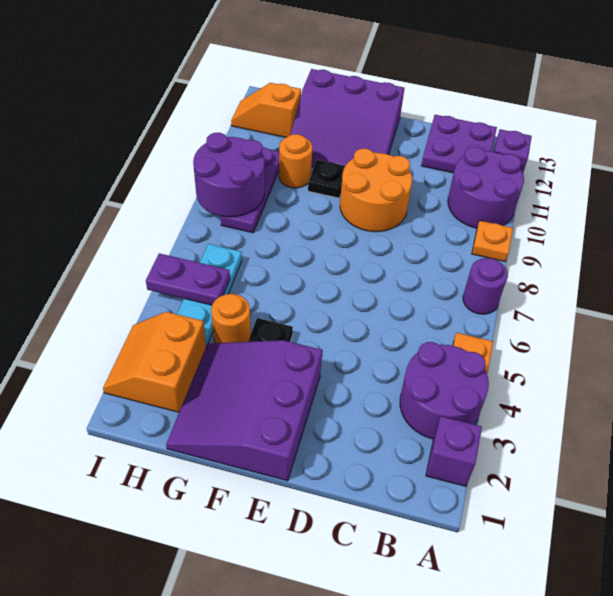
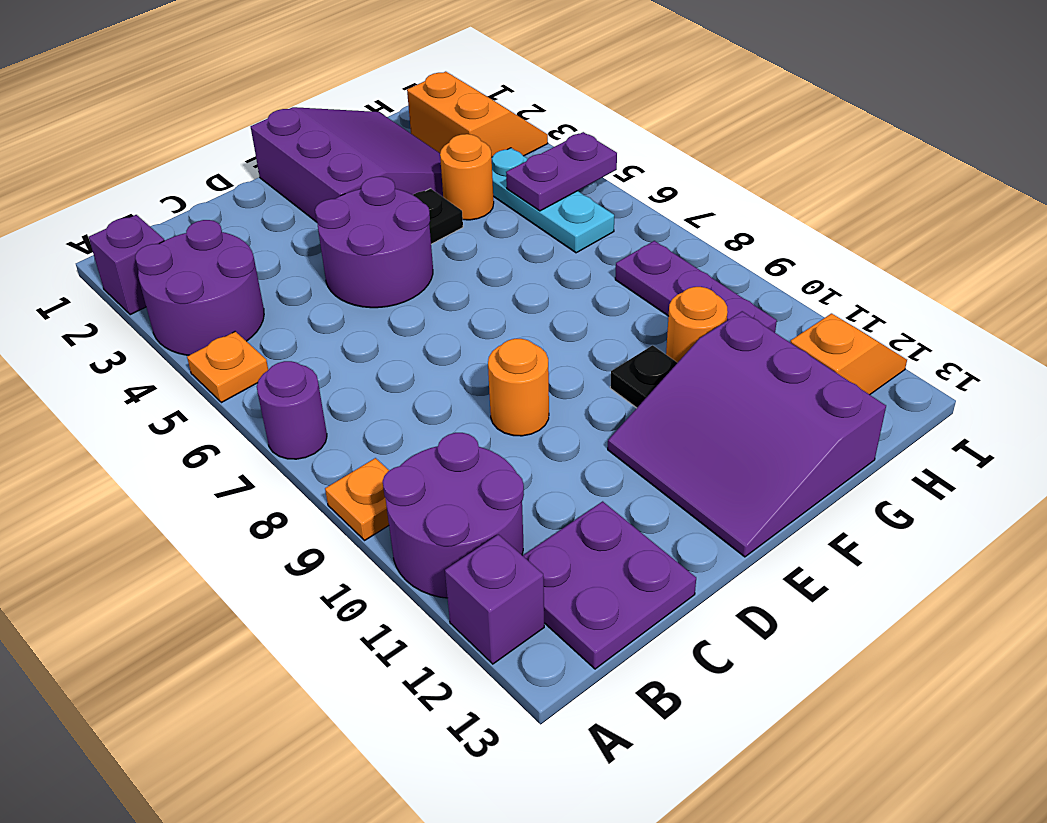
orange 2x2 round brick [340,149,412,232] -> orange 1x1 round brick [488,339,549,436]
purple 3x3 slope [290,69,404,167] -> purple 3x3 slope turned to [608,311,886,557]
purple 2x2 round brick [193,133,265,217] -> purple 2x2 round brick moved to [315,177,433,308]

